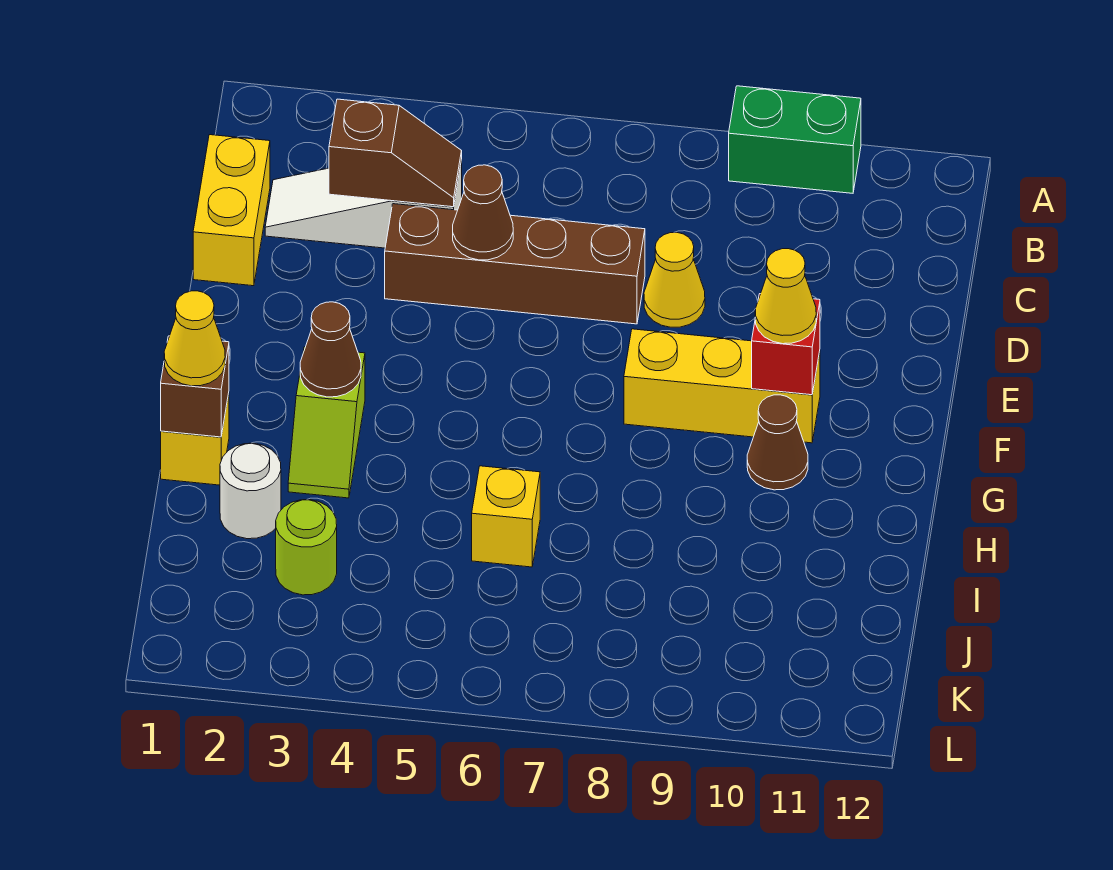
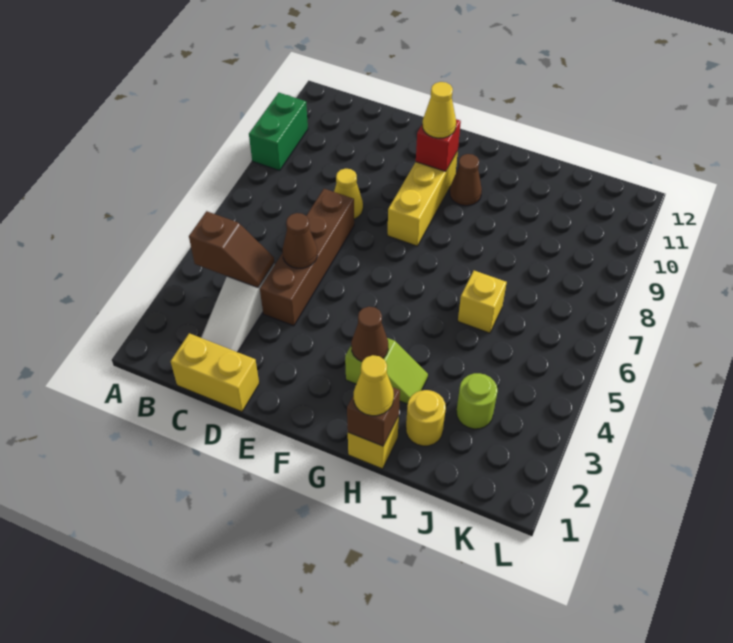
brown 1x2 slope [329,99,462,207] -> brown 1x2 slope turned to [189,211,274,287]
white 1x1 round brick [220,443,281,539] -> yellow 1x1 round brick [406,390,446,446]

